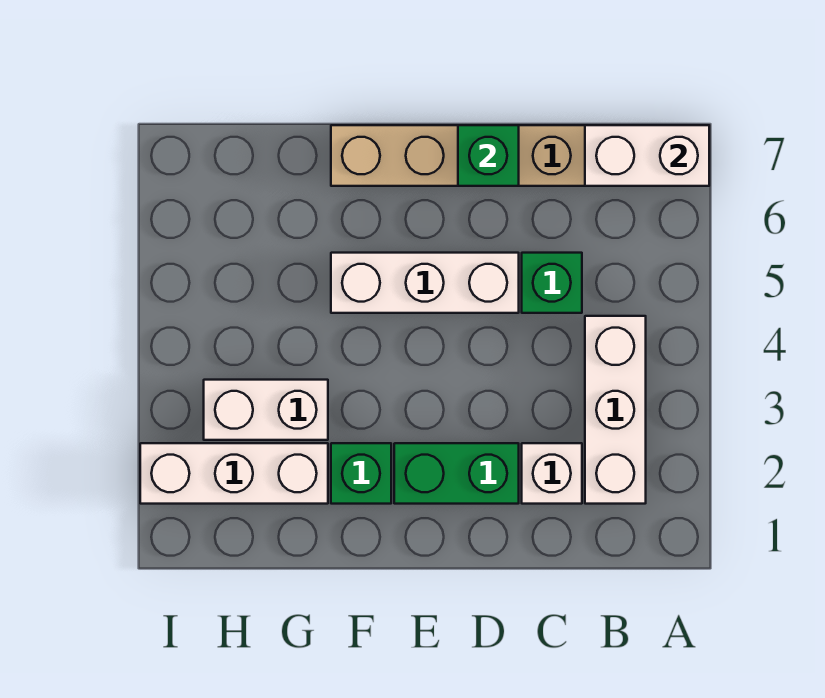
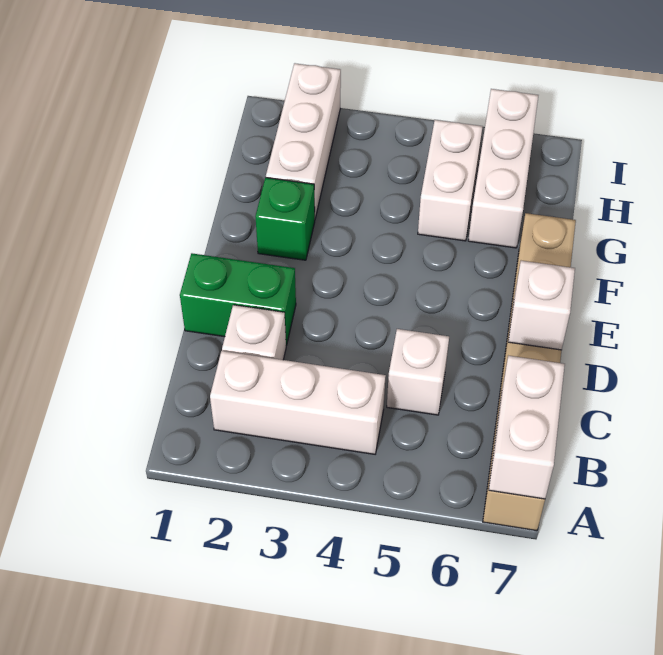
green 1x1 brick [522,253,582,313] -> white 1x1 brick [387,329,449,415]
green 1x2 brick [394,443,519,504] -> green 1x2 brick turned to [180,253,296,345]
white 1x3 brick [331,253,519,313] -> white 1x3 brick moved to [468,89,538,248]
green 1x1 brick [458,125,519,186] -> white 1x1 brick [508,261,575,350]
white 1x2 brick [204,380,328,440] -> white 1x2 brick moved to [418,120,483,241]

